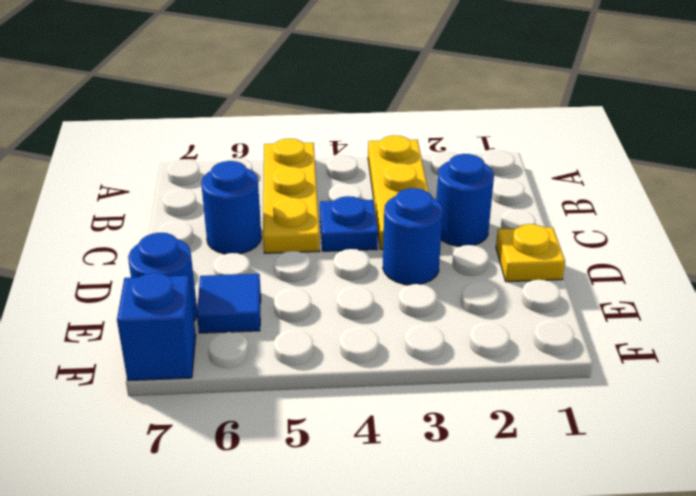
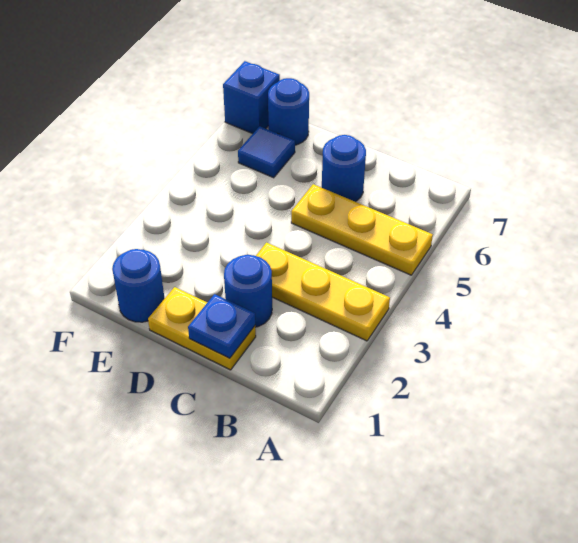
blue 1x1 plate [320,196,378,251] -> blue 1x1 plate moved to [188,294,255,358]
yellow 1x1 plate [496,224,565,282] -> yellow 1x2 plate [148,287,256,370]
blue 1x1 round brick [383,188,443,285] -> blue 1x1 round brick moved to [112,249,165,322]

